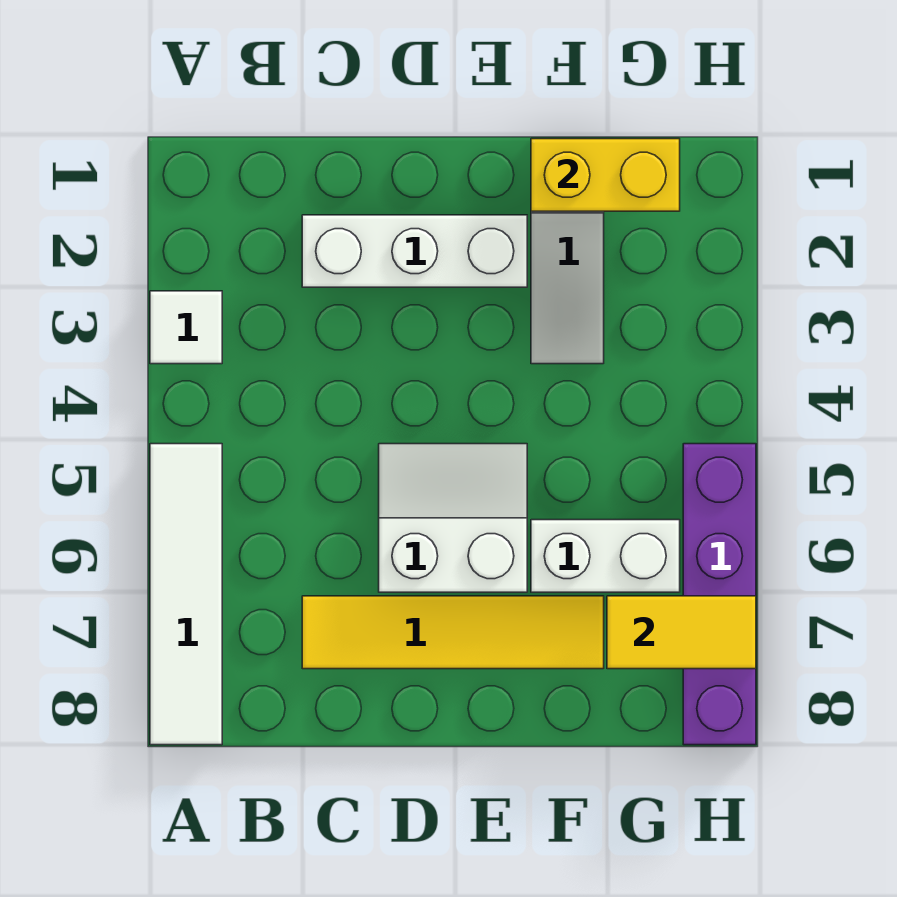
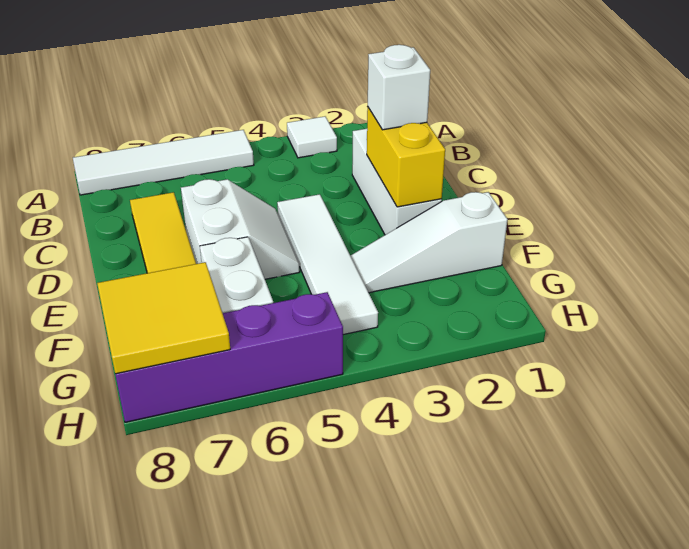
none -> white 1x1 brick [368,45,430,130]
none -> white 1x4 tile [277,194,378,335]
yellow 1x2 brick [531,139,680,211] -> yellow 1x2 brick moved to [367,108,445,207]
yellow 1x2 tile [607,596,756,669] -> yellow 2x2 tile [97,262,230,374]

